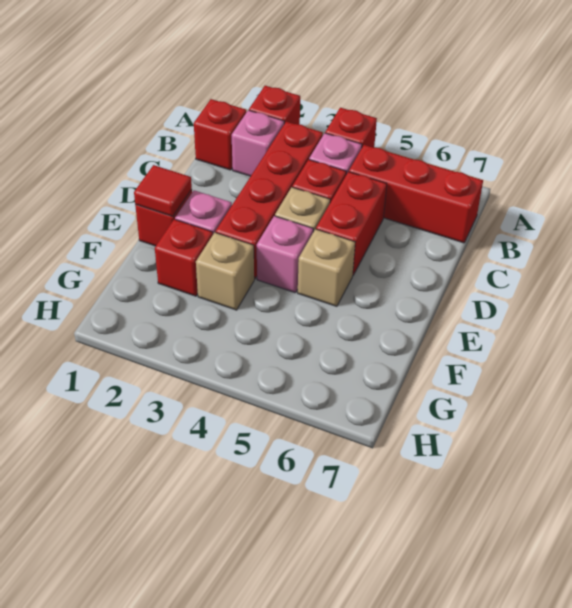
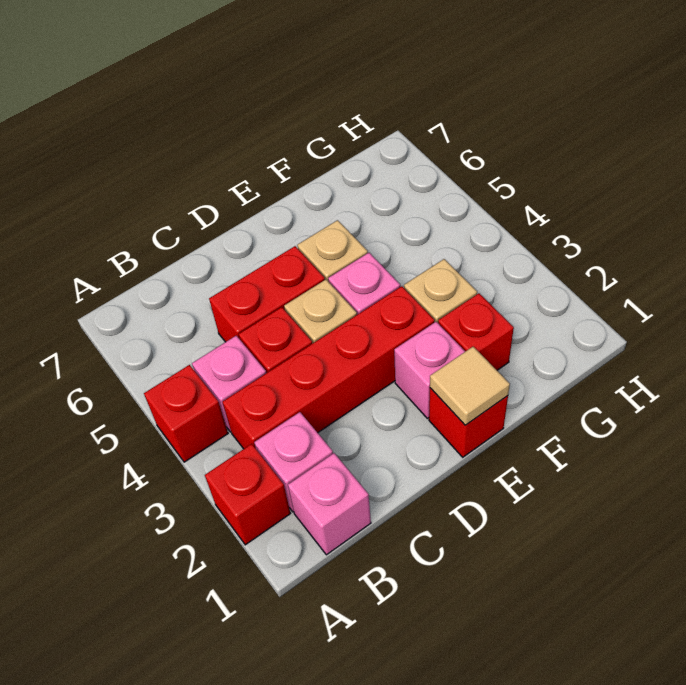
red 1x1 brick [194,99,246,170] -> pink 1x1 brick [288,453,371,555]
red 1x3 brick [349,145,483,243] -> none
red 1x1 tile [134,165,192,217] -> tan 1x1 tile [430,347,510,425]

